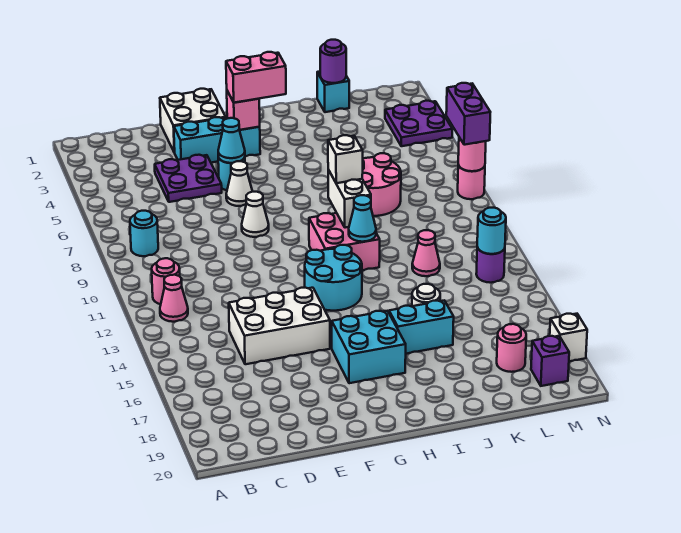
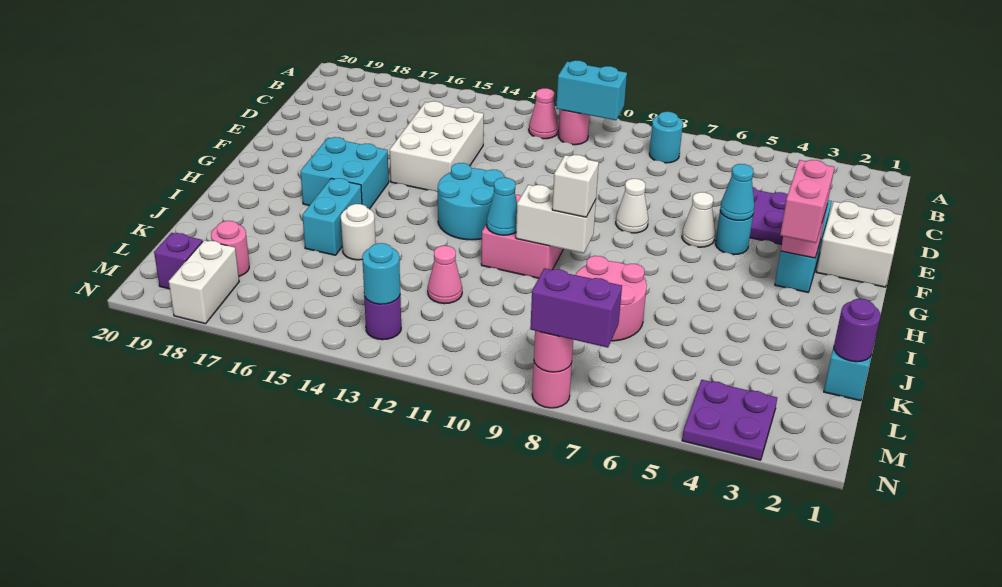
none -> cyan 1x2 brick [556,60,627,120]
white 1x1 brick [550,314,587,361] -> white 1x2 brick [169,240,239,324]

